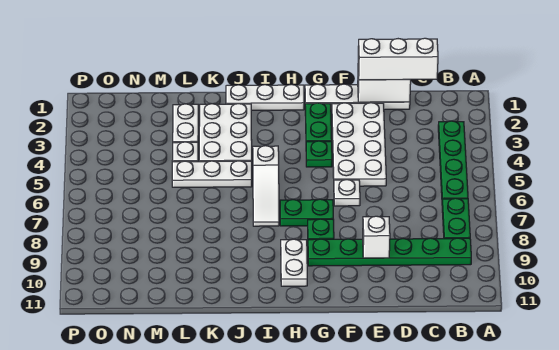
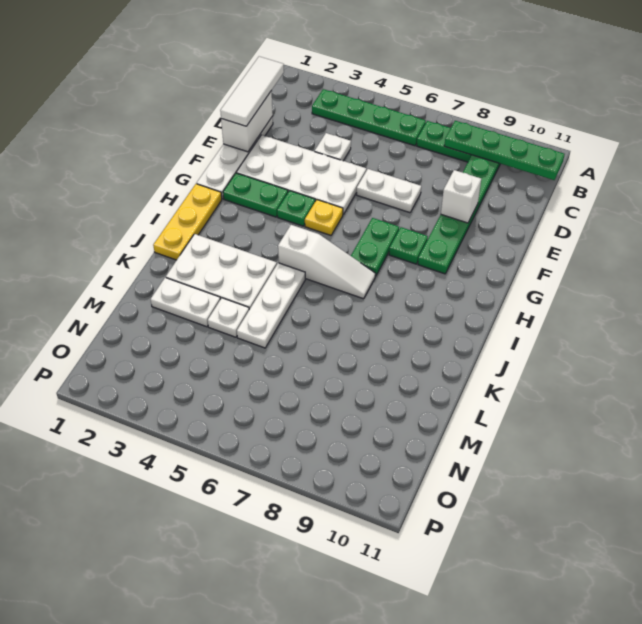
none -> green 1x4 plate [444,121,565,180]
white 1x3 brick [358,38,438,80] -> white 1x3 tile [220,56,284,126]
white 1x1 plate [334,180,360,206] -> white 1x1 plate moved to [315,133,351,161]
none -> yellow 1x1 plate [305,200,343,235]
white 1x3 plate [226,84,304,110] -> yellow 1x3 plate [153,184,222,260]
white 1x2 plate [281,239,307,286] -> white 1x2 plate moved to [357,169,421,213]

